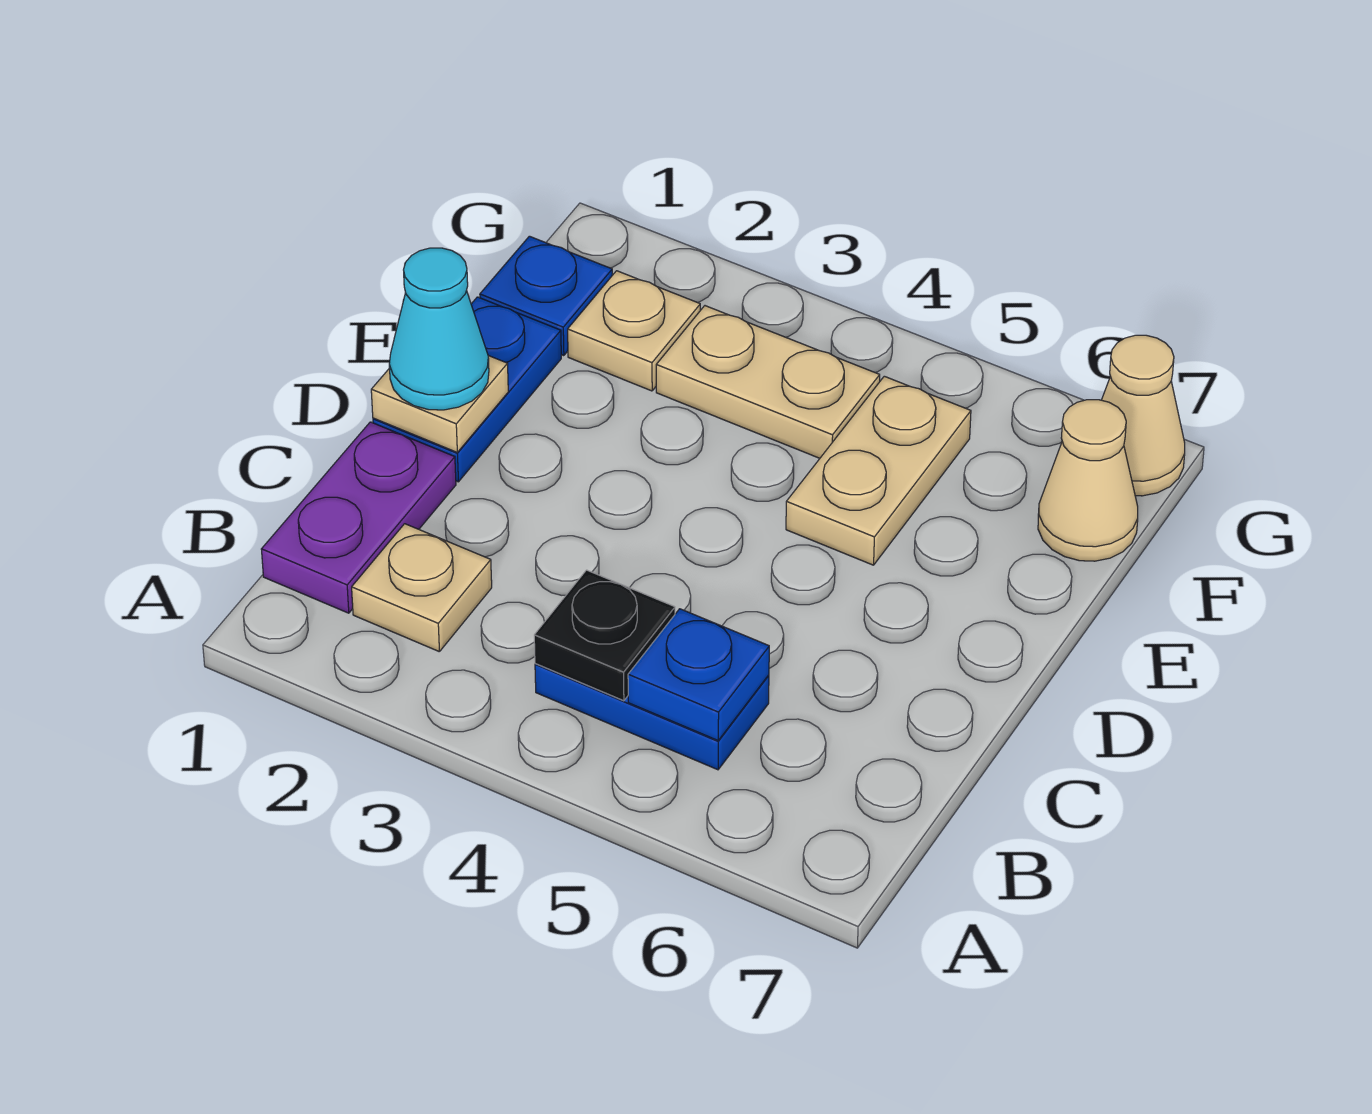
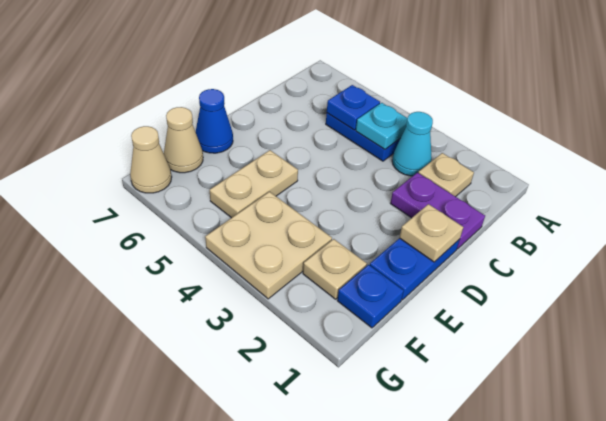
purple 1x2 plate [261,422,456,613] -> purple 1x2 plate turned to [390,173,485,249]
black 1x1 plate [534,570,675,701] -> cyan 1x1 plate [356,103,408,149]
cyan 1x1 cone [389,248,489,410] -> cyan 1x1 cone moved to [392,112,433,176]
none -> blue 1x1 cone [195,89,233,153]
tan 1x2 plate [656,306,880,458] -> tan 2x2 plate [205,192,332,299]

